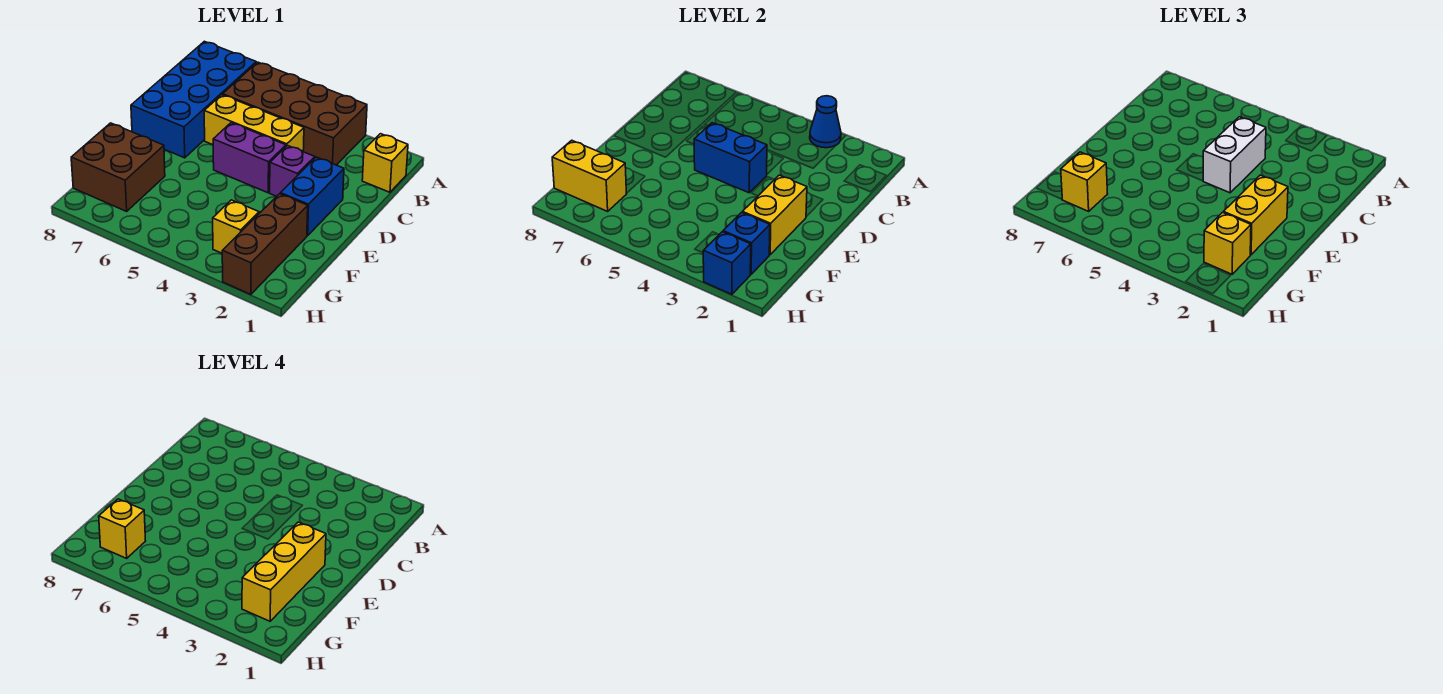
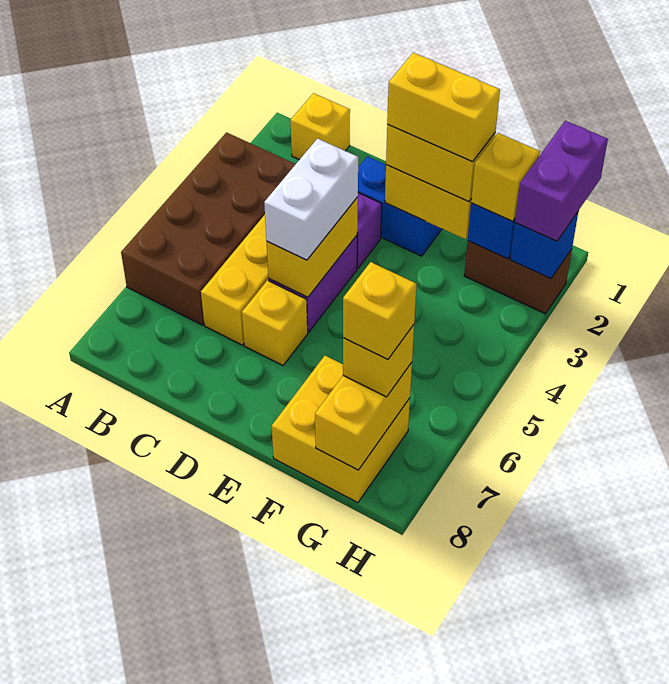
blue 1x1 cone [810,96,841,148] -> none
blue 2x4 brick [131,41,256,158] -> none
white 1x2 brick [1203,117,1266,193] -> white 1x2 brick turned to [264,139,358,260]
blue 1x2 brick [694,123,767,193] -> yellow 1x2 brick [267,197,358,297]
yellow 1x3 brick [242,522,326,621] -> yellow 1x2 brick [387,53,500,162]
brown 1x3 brick [222,194,308,294] -> brown 1x2 brick [464,241,572,314]
brown 2x2 brick [71,123,165,211] -> yellow 2x2 brick [272,356,410,503]
yellow 1x1 brick [213,200,259,253] -> yellow 1x1 brick moved to [242,280,308,366]
none -> purple 1x2 brick [515,121,608,241]

